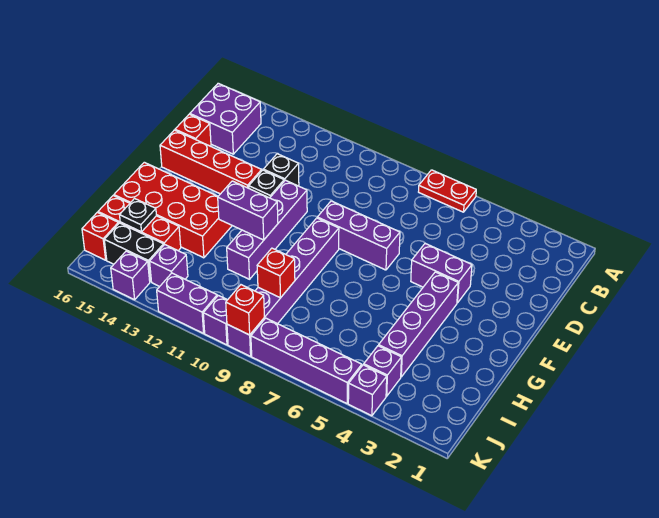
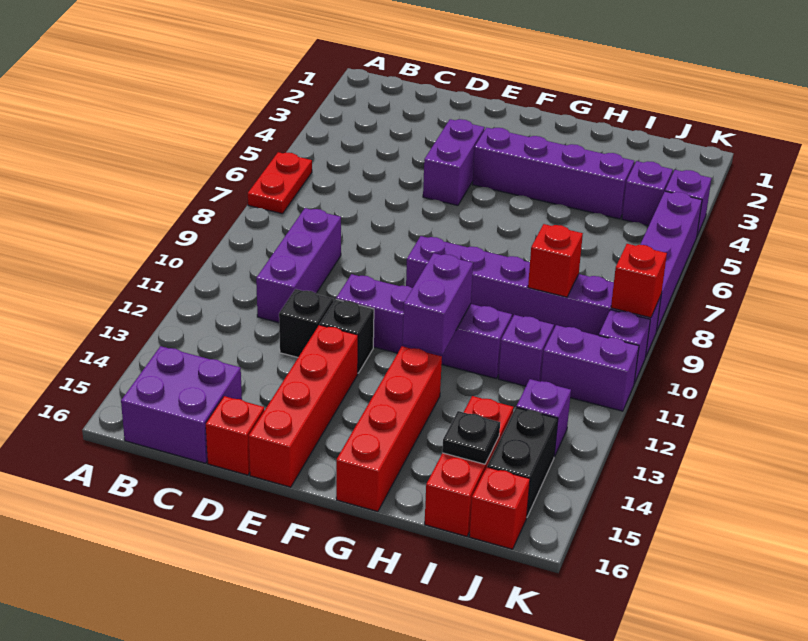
purple 1x3 brick [317,201,400,270] -> purple 1x3 brick moved to [256,208,341,323]
red 2x4 brick [114,162,232,258] -> red 1x4 brick [336,346,442,512]
purple 1x2 brick [157,273,217,333] -> purple 1x2 brick turned to [541,325,639,411]
purple 1x1 brick [111,251,150,300] -> purple 1x1 brick moved to [498,315,554,386]

